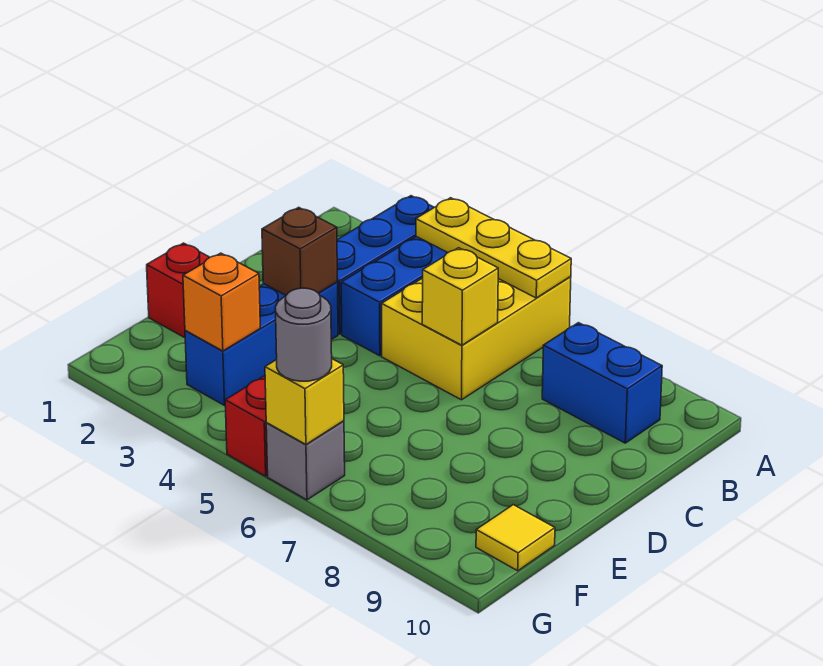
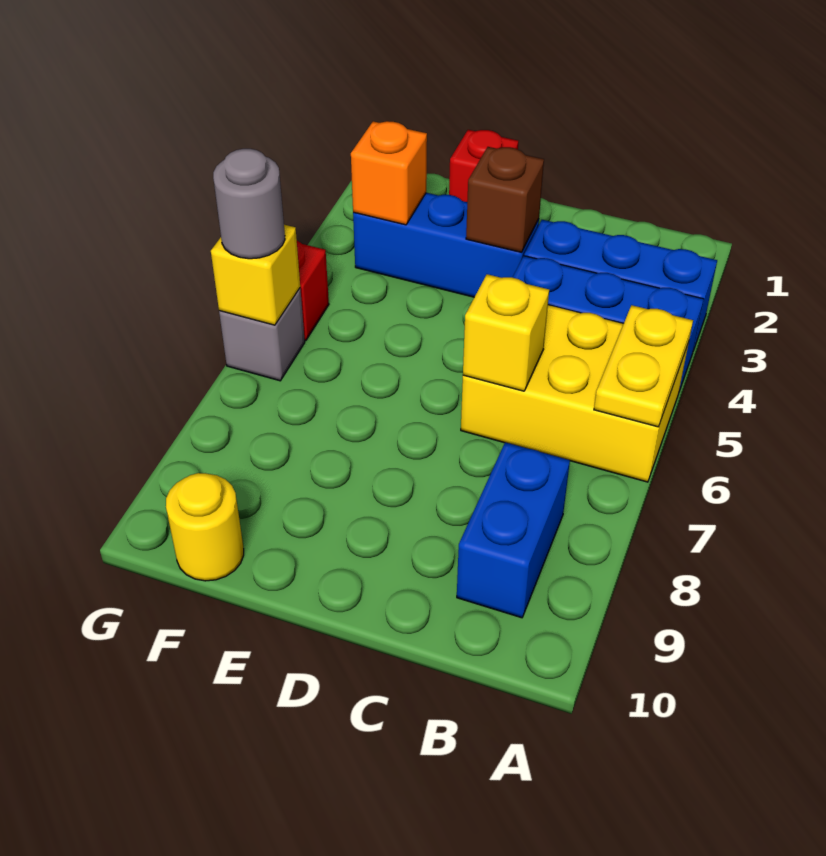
yellow 1x3 plate [416,198,571,298] -> yellow 1x2 plate [594,305,693,427]
yellow 1x1 tile [476,505,555,571] -> yellow 1x1 round brick [166,473,244,581]

